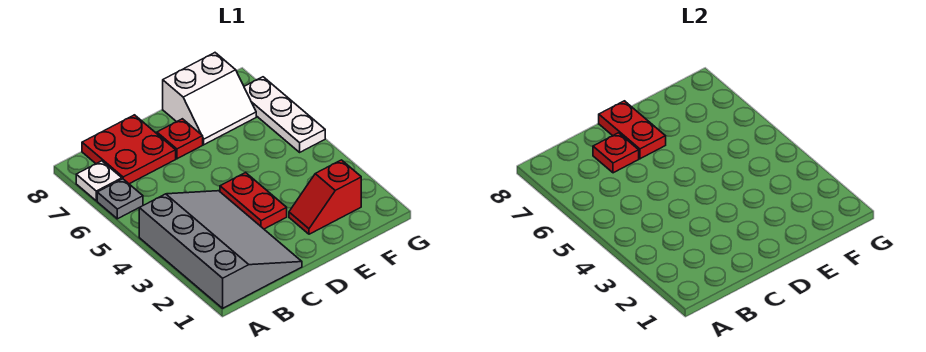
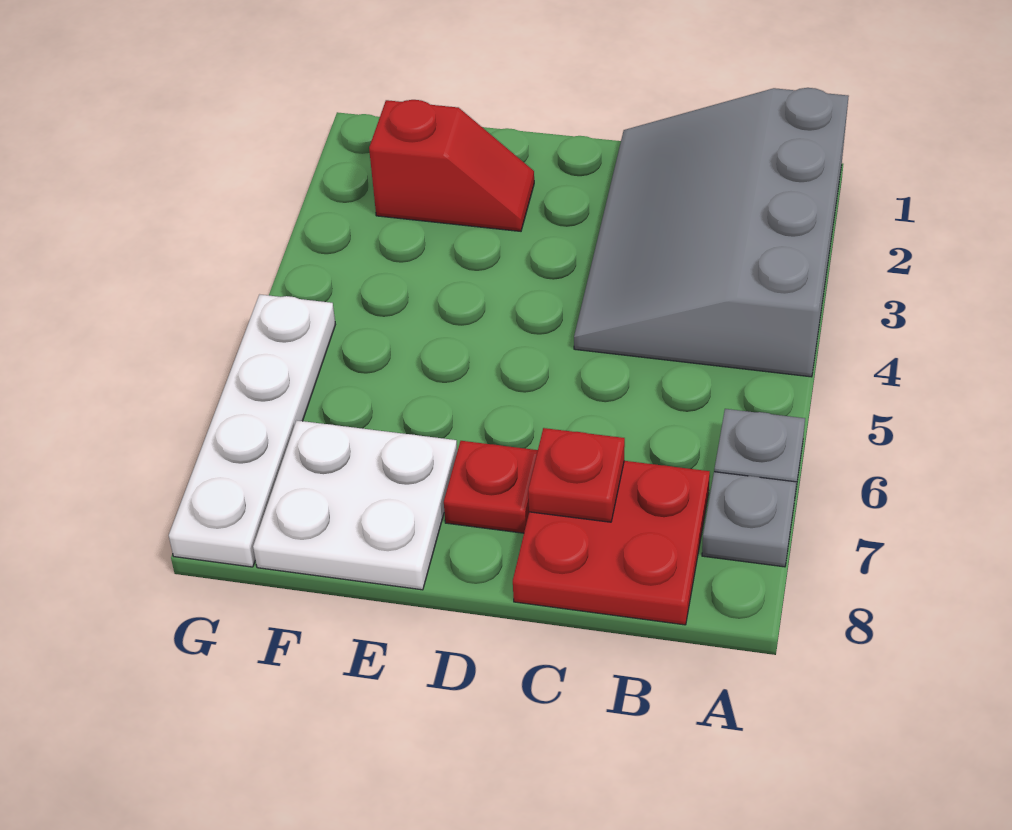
white 1x1 plate [76,161,122,201] -> grey 1x1 plate [702,472,796,567]
red 1x2 plate [220,173,287,229] -> none
red 1x2 plate [599,101,666,159] -> none
white 2x2 slope [163,53,256,145] -> white 2x2 plate [253,420,457,590]
white 1x3 plate [244,77,325,152] -> white 1x4 plate [169,294,335,567]

